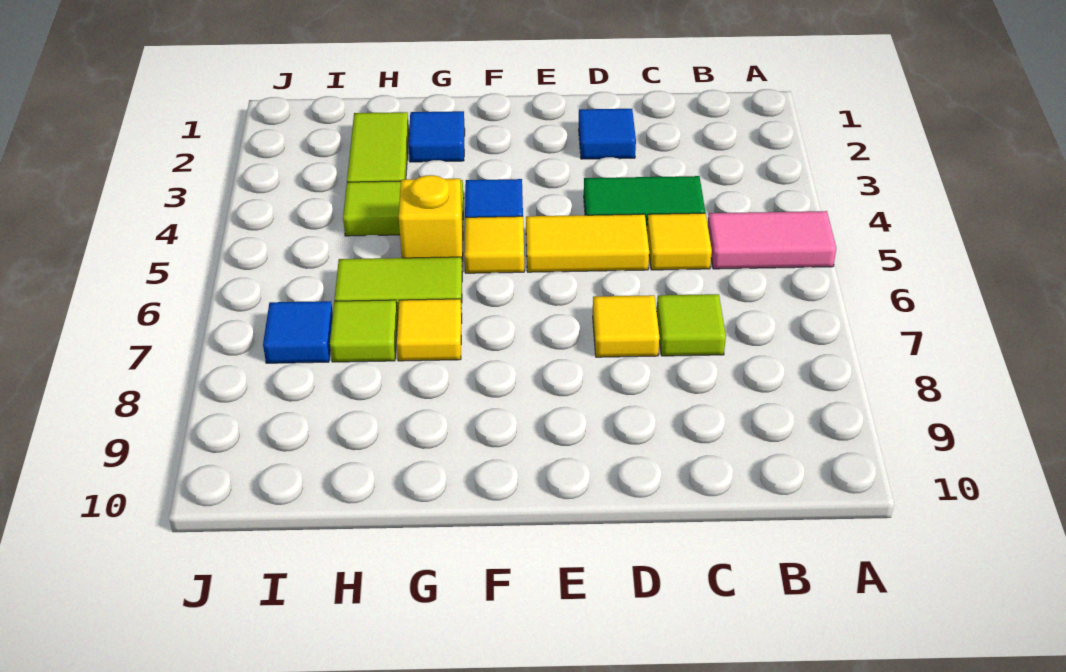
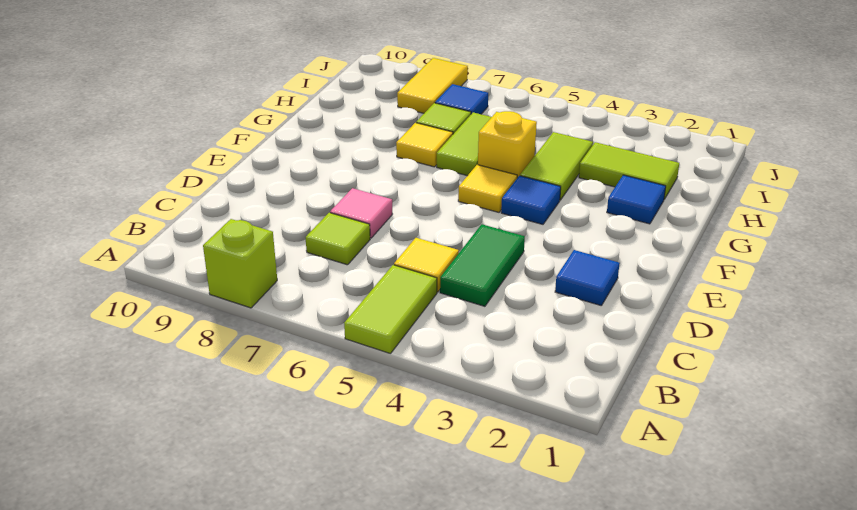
pink 1x2 tile [708,211,836,269] -> lime 1x2 tile [344,265,437,354]
none -> lime 1x1 brick [203,219,277,308]
yellow 1x2 tile [526,214,649,272] -> yellow 1x2 tile moved to [397,58,468,113]
yellow 1x1 tile [593,295,660,357] -> pink 1x1 tile [330,188,392,238]

